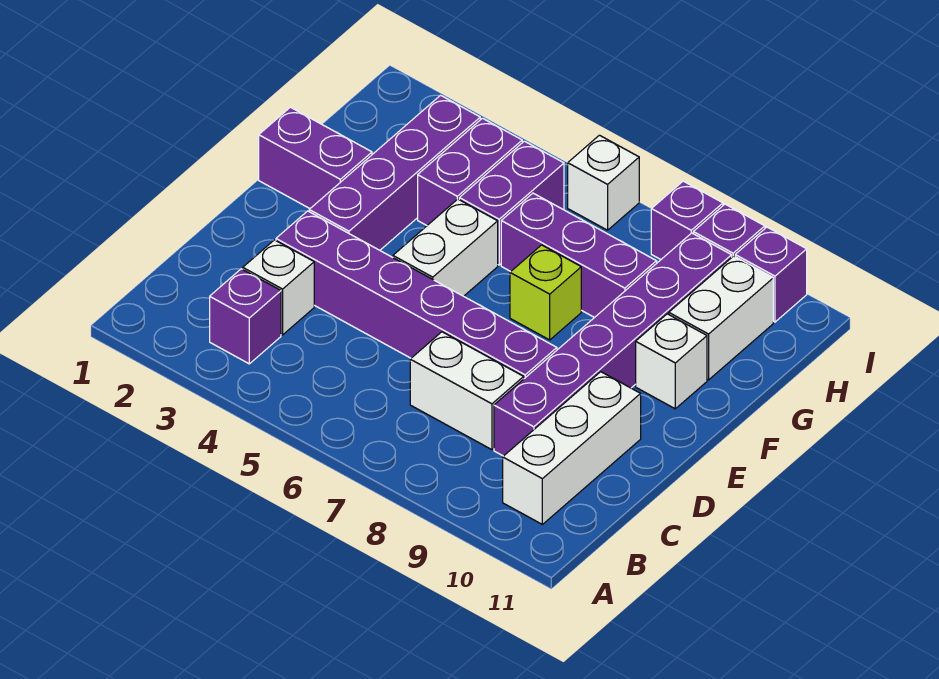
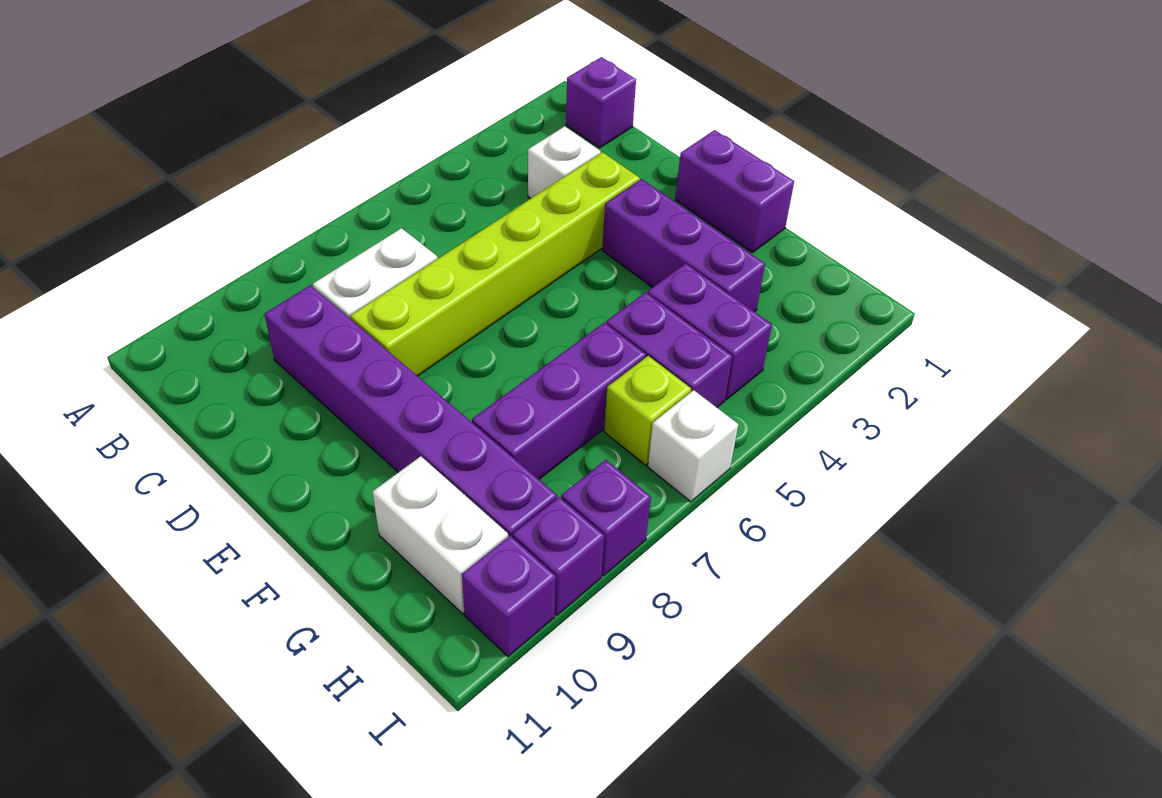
purple 1x1 brick [210,269,281,364] -> purple 1x1 brick moved to [566,57,636,148]
white 1x3 brick [503,372,641,524] -> none
purple 1x6 brick [276,211,557,379] -> lime 1x6 brick [350,152,640,376]
purple 1x4 brick [309,95,480,250] -> purple 1x3 brick [602,179,765,312]
white 1x2 brick [393,199,498,296] -> none
purple 1x2 brick [259,107,372,208] -> purple 1x2 brick turned to [675,130,794,252]
lime 1x1 brick [510,245,581,340] -> lime 1x1 brick moved to [604,356,691,465]
white 1x1 brick [636,314,707,409] -> none

